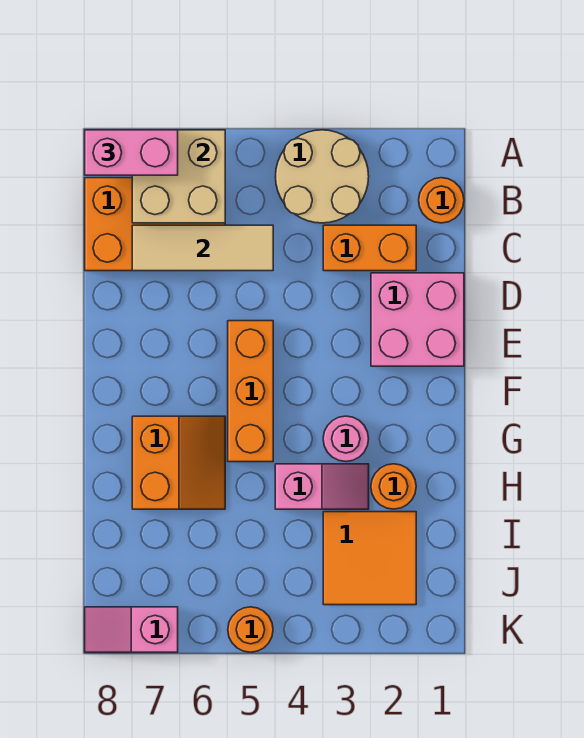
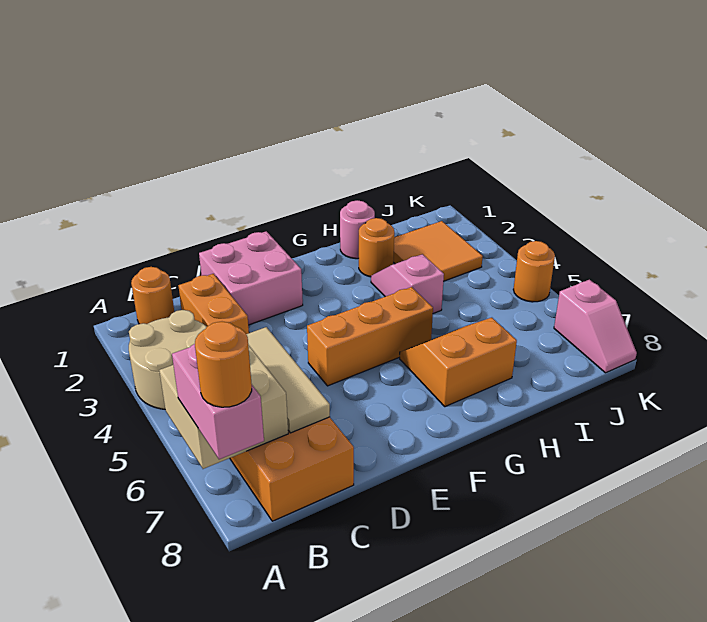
none -> orange 1x1 round brick [195,322,252,407]
pink 1x1 round brick [323,416,369,462] -> pink 1x1 round brick moved to [340,200,375,259]

